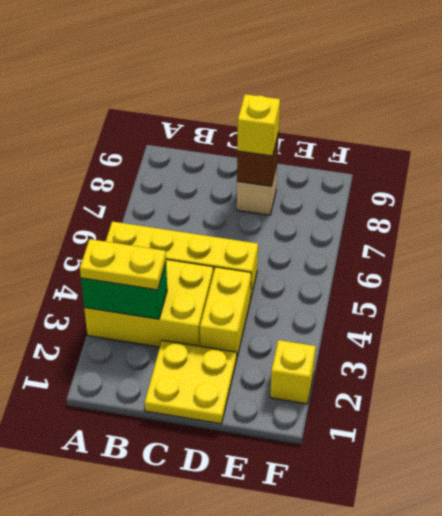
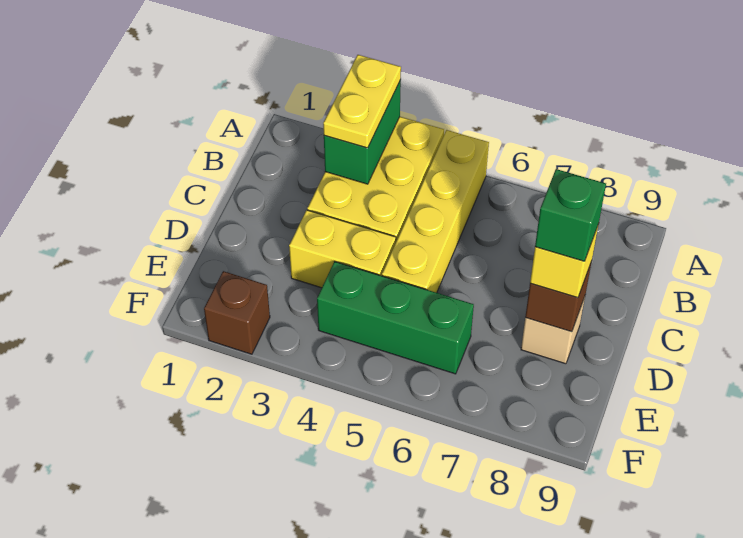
yellow 2x2 plate [145,340,237,424] -> none
none -> green 1x1 brick [535,169,606,261]
none -> green 1x3 brick [317,261,474,374]
yellow 1x1 brick [270,340,316,404] -> brown 1x1 brick [204,271,270,354]

